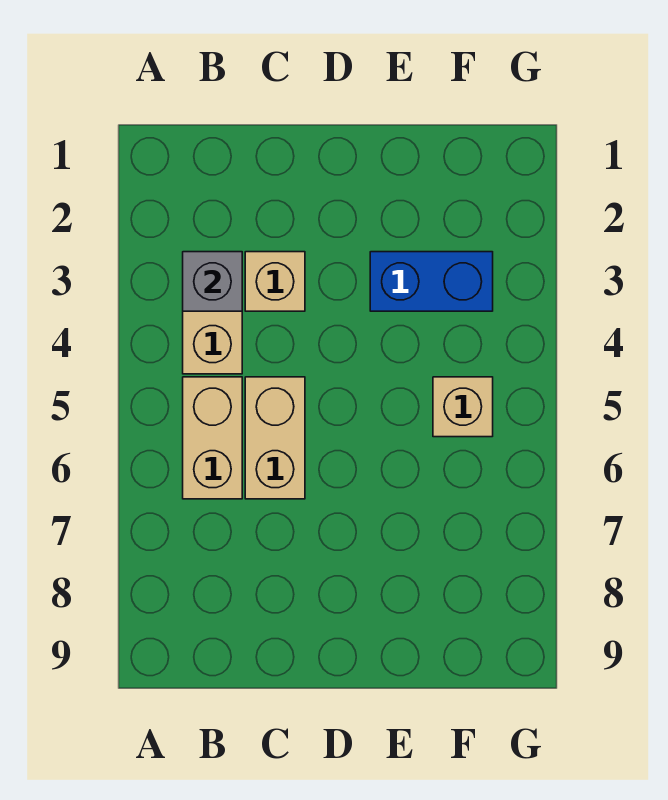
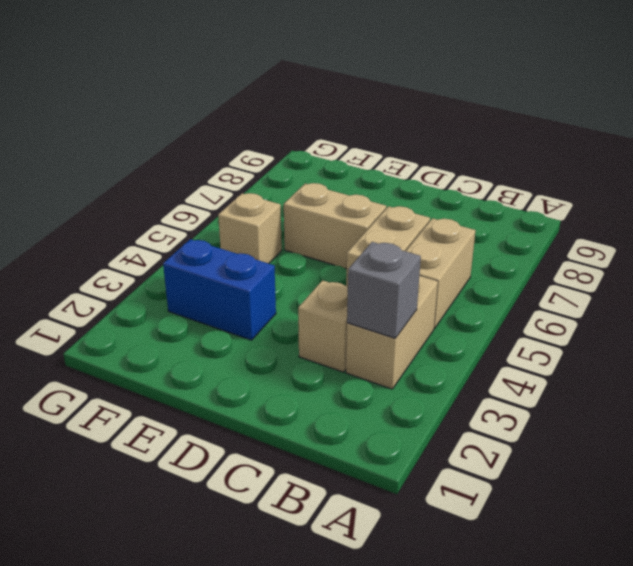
none -> tan 1x2 brick [284,183,386,269]

